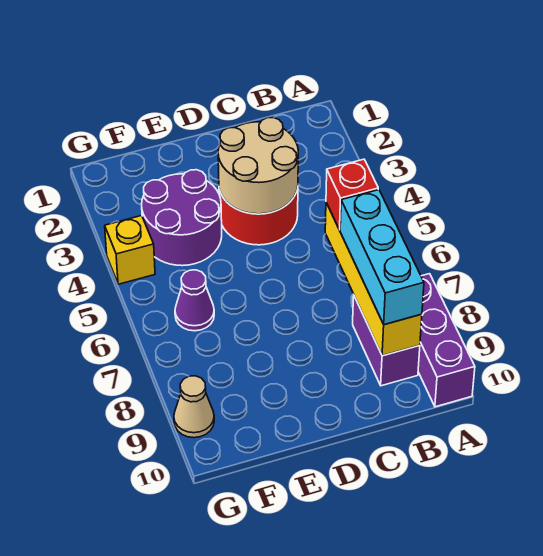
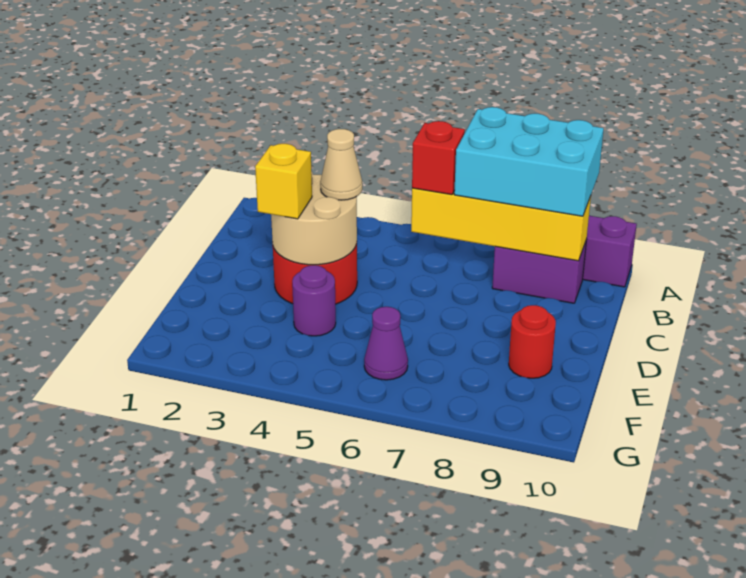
cyan 1x3 brick [340,190,424,325] -> cyan 2x3 brick [454,107,604,216]
purple 2x2 round brick [142,170,222,266] -> purple 1x1 round brick [292,265,336,336]
none -> red 1x1 round brick [509,305,556,378]
yellow 1x1 brick [105,216,155,284] -> yellow 1x1 brick moved to [255,144,312,219]
tan 1x1 cone [174,376,214,438] -> tan 1x1 cone moved to [320,129,362,200]

